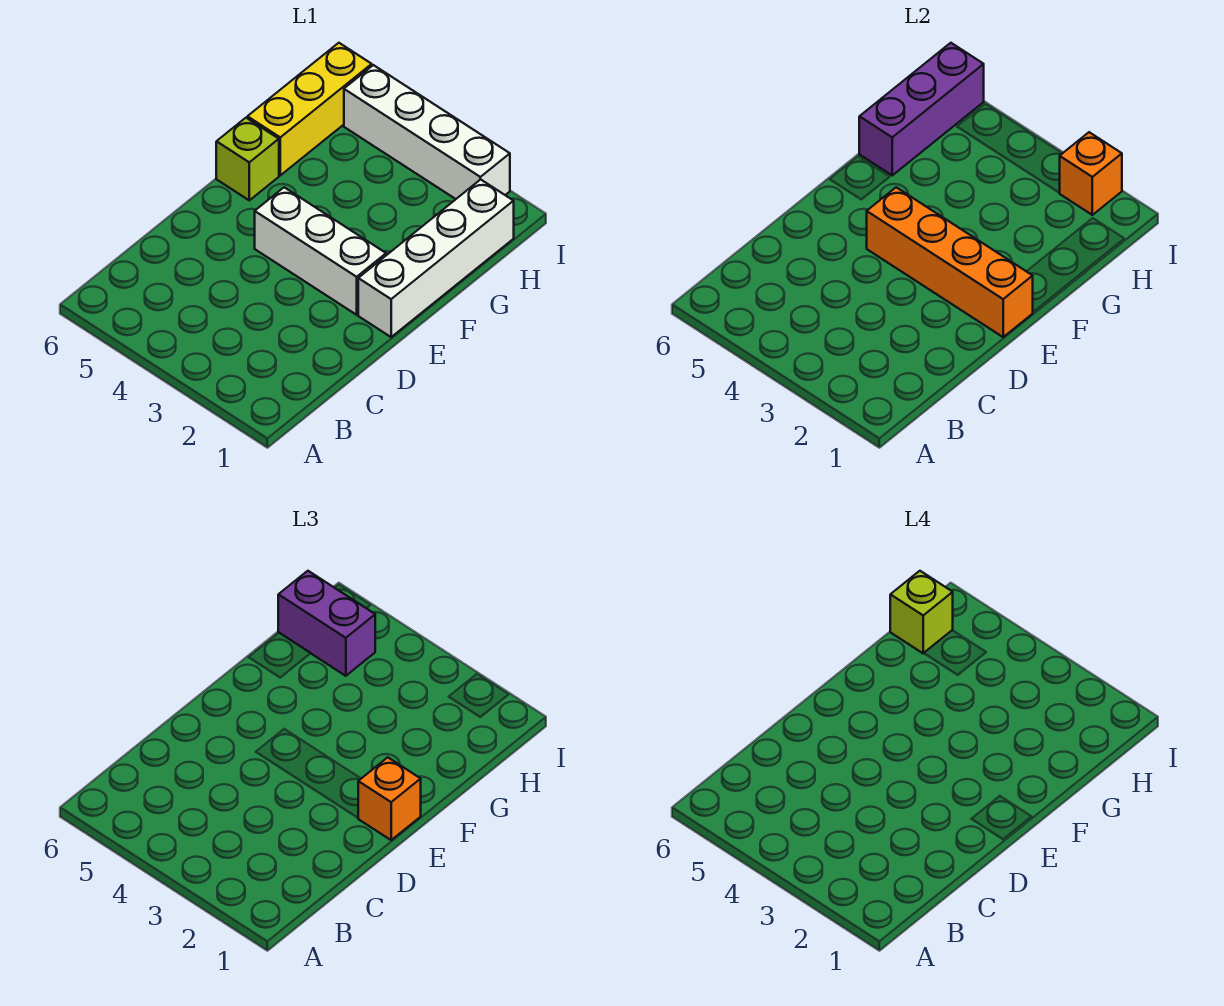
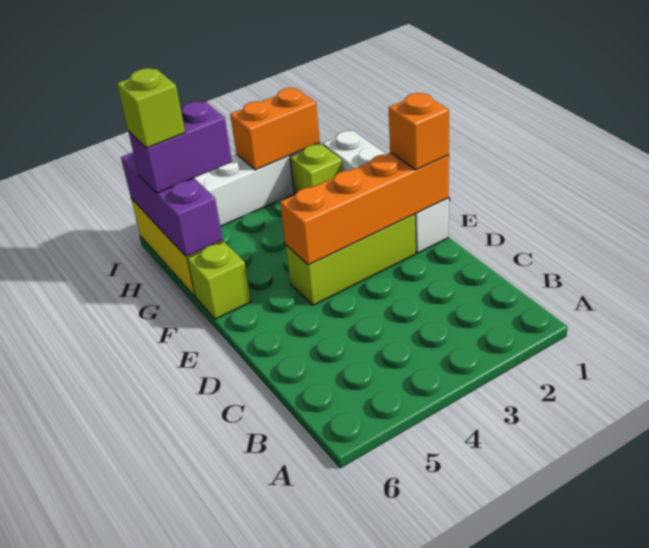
white 1x3 brick [255,187,386,315] -> lime 1x3 brick [286,214,416,305]
none -> lime 1x1 brick [290,144,343,195]
orange 1x1 brick [1060,132,1122,215] -> orange 1x2 brick [230,88,320,170]

